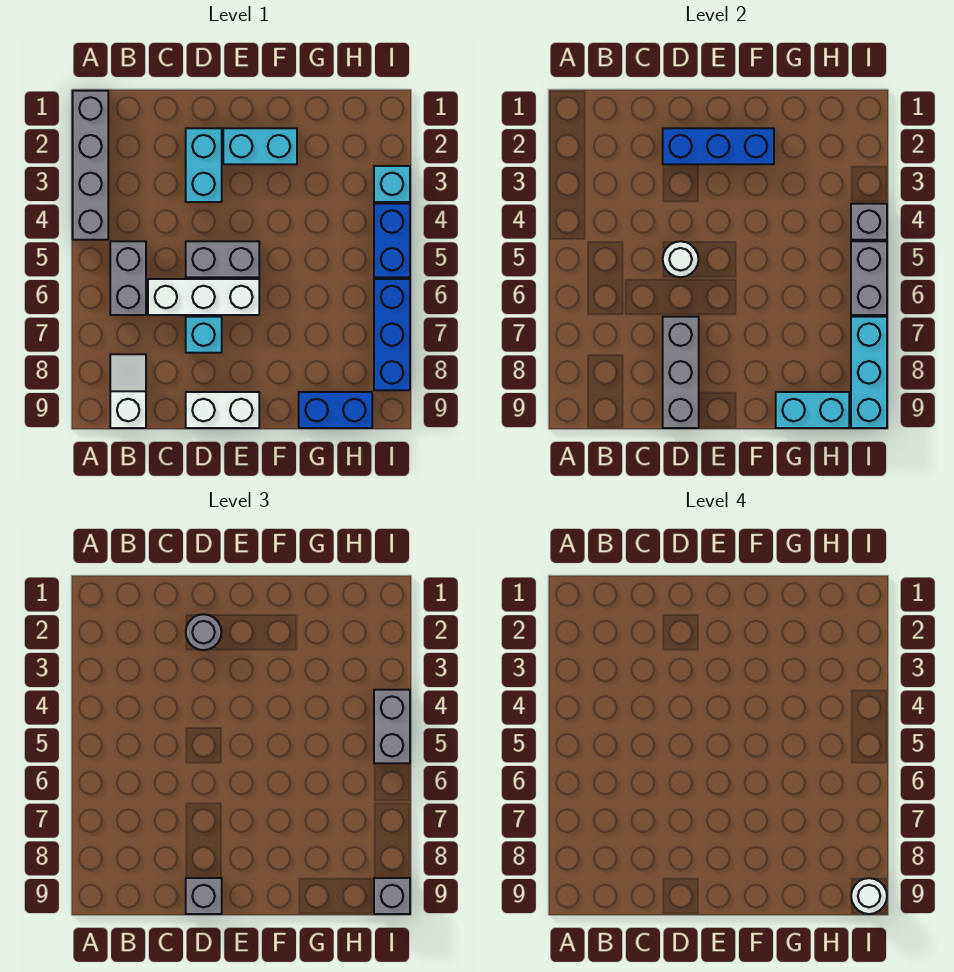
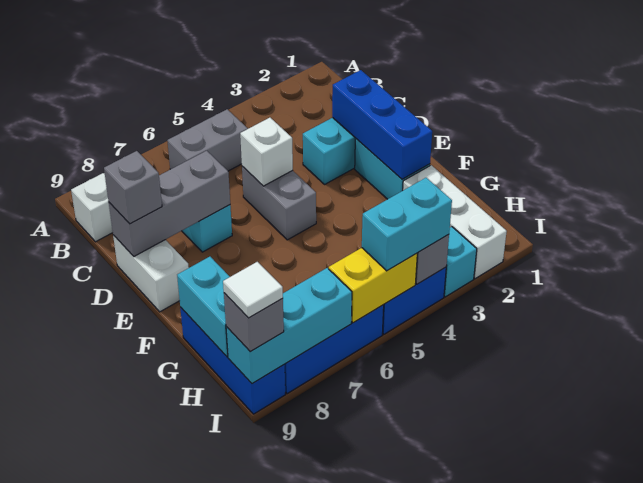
grey 1x4 brick [73,91,108,240] -> none
white 1x3 brick [148,279,259,315] -> white 1x3 brick moved to [403,165,507,279]
grey 1x1 round brick [186,614,221,650] -> none
white 1x1 round brick [663,241,698,277] -> white 1x1 brick [240,118,293,186]
blue 1x2 brick [299,392,372,428] -> blue 1x3 brick [180,307,285,414]
grey 1x2 brick [374,690,410,763] -> cyan 1x2 brick [362,178,452,271]
grey 1x2 brick [851,241,887,315] -> yellow 1x2 brick [329,248,417,323]
white 1x1 round brick [851,878,887,914] -> white 1x1 tile [223,262,283,318]

